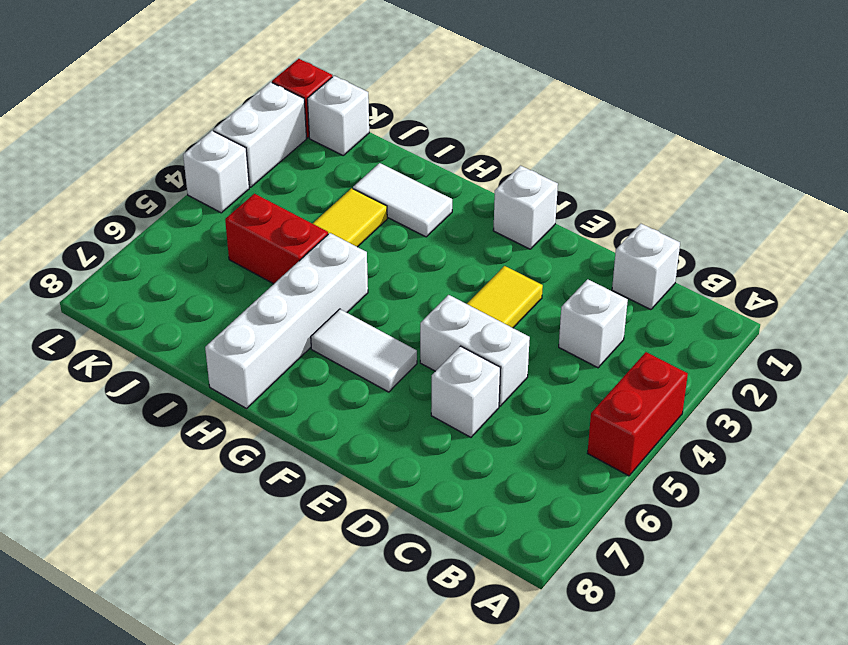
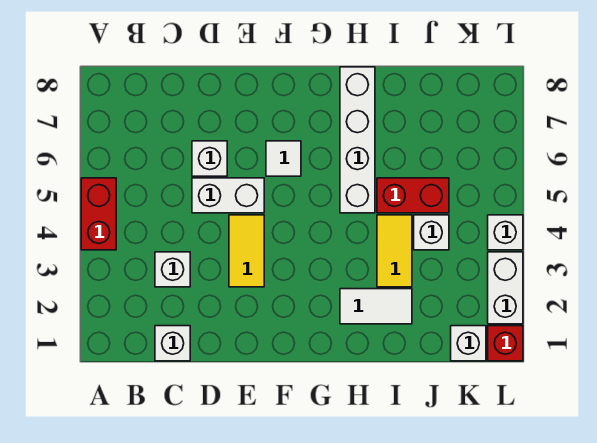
white 1x1 brick [493,166,558,249] -> white 1x1 brick moved to [414,215,449,250]
white 1x2 tile [311,309,417,392] -> white 1x1 tile [266,141,301,176]

